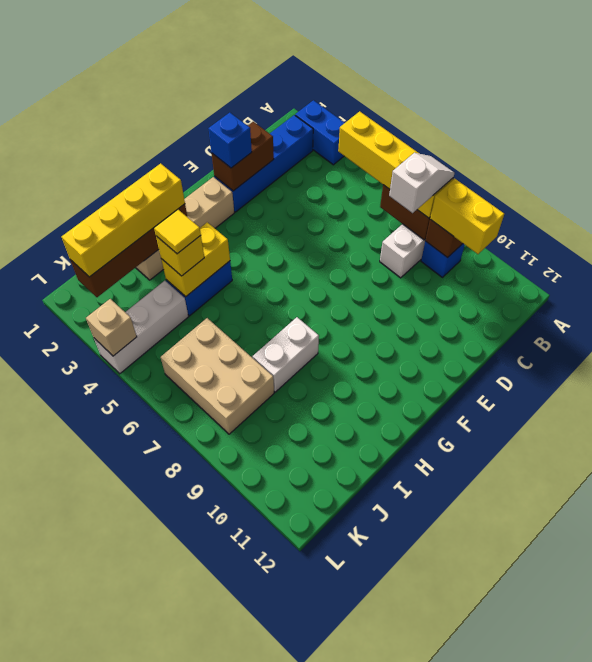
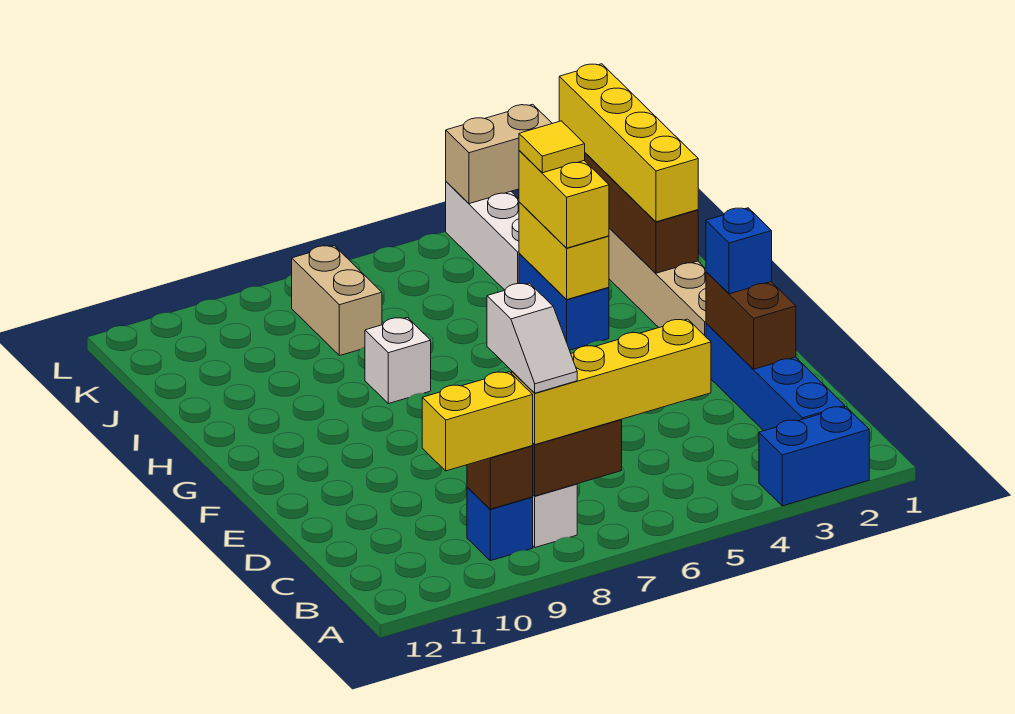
white 1x2 brick [253,317,319,392] -> white 1x1 brick [365,318,431,404]
yellow 1x1 brick [156,236,204,276] -> yellow 1x2 brick [519,151,609,248]
tan 2x3 brick [161,318,274,434] -> tan 1x2 brick [292,246,382,356]
tan 1x1 brick [86,299,137,356] -> tan 1x2 brick [446,104,552,204]

